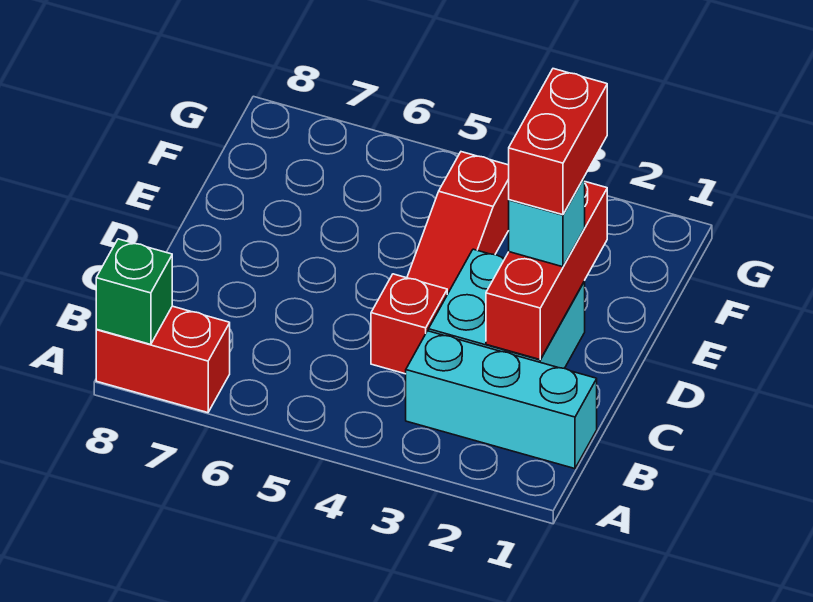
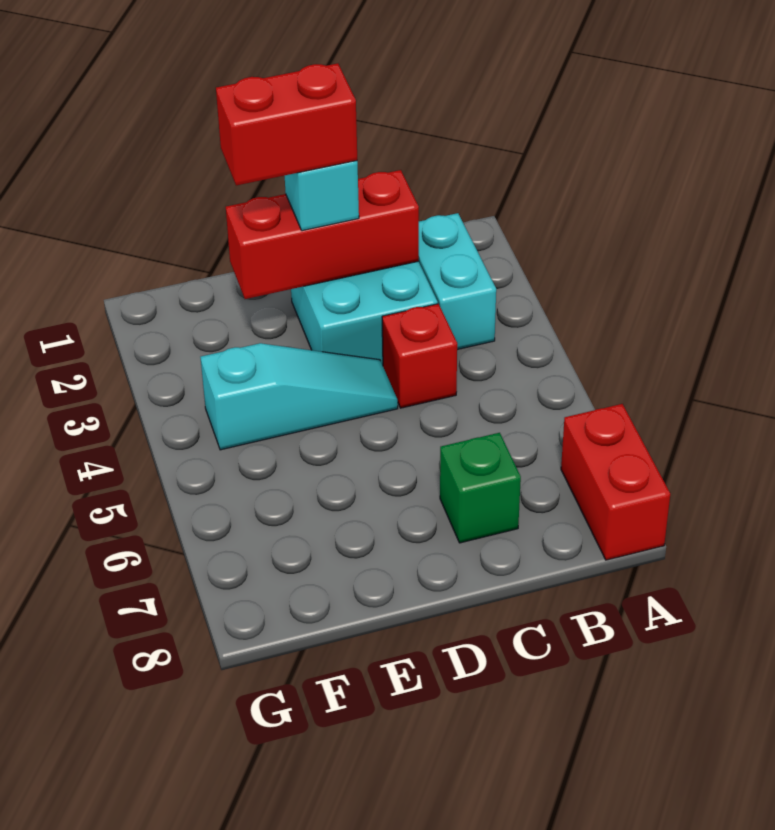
green 1x1 brick [96,239,172,344] -> green 1x1 brick moved to [440,433,521,543]
cyan 1x3 brick [406,331,597,469] -> cyan 1x2 brick [419,213,496,350]
red 1x3 slope [407,152,509,294] -> cyan 1x3 slope [200,343,398,450]

